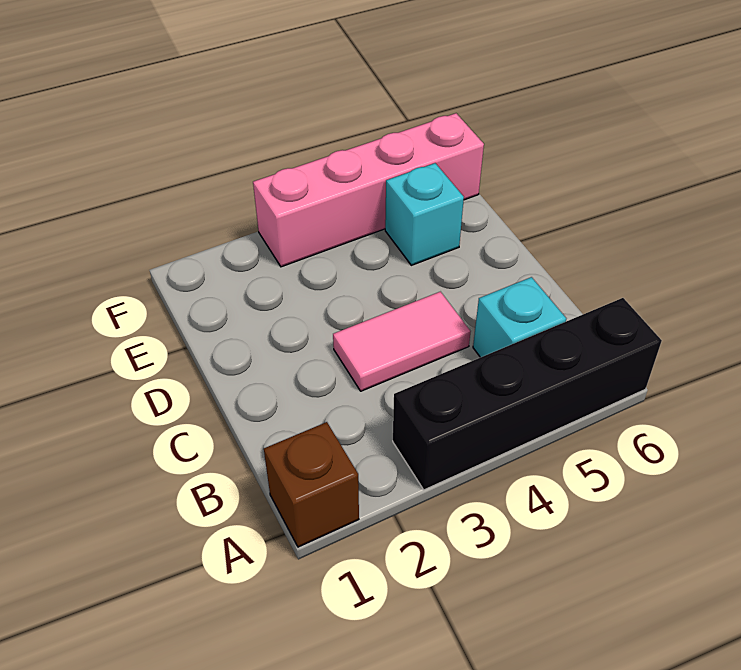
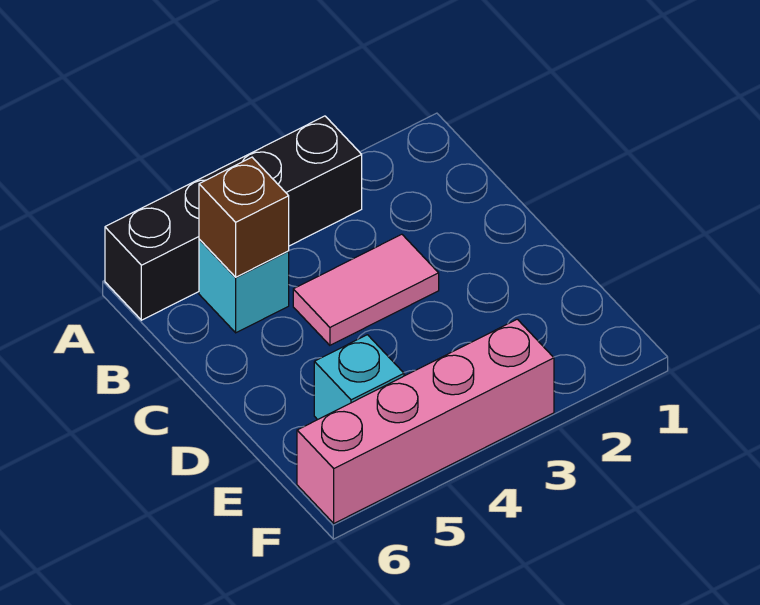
brown 1x1 brick [264,422,359,547] -> brown 1x1 brick moved to [199,157,289,277]

